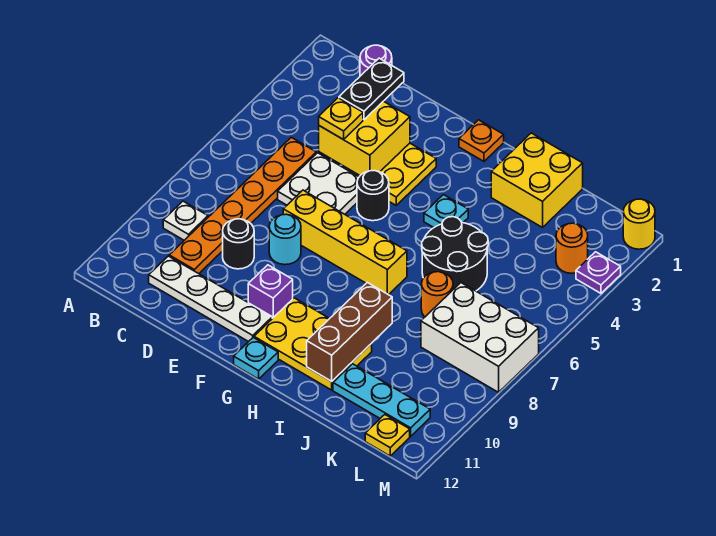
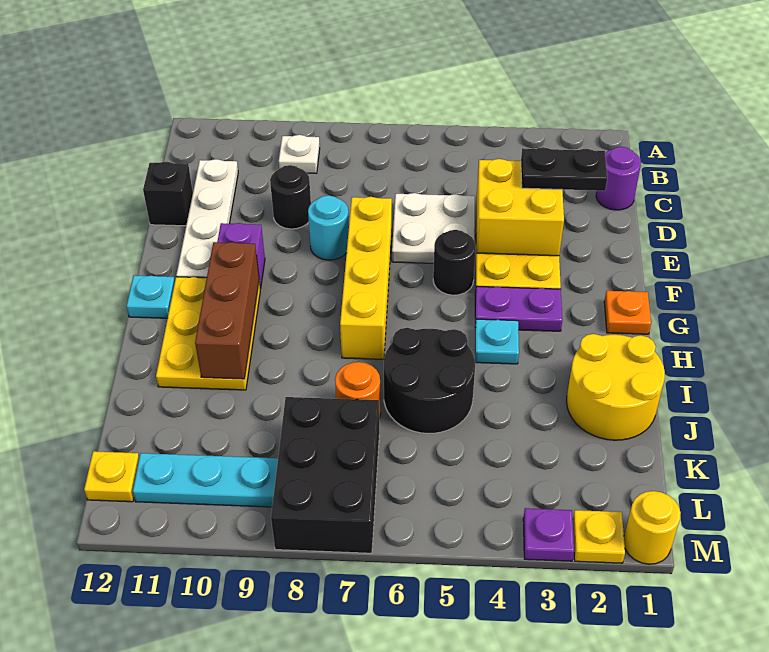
orange 1x6 plate [169,137,316,274] -> none
yellow 1x1 plate [319,98,363,139] -> yellow 1x1 plate moved to [573,510,625,563]
none -> black 1x1 brick [143,162,193,226]
none -> purple 1x2 plate [475,286,562,331]
yellow 2x2 brick [491,133,583,227] -> yellow 2x2 round brick [567,334,665,440]
brown 1x3 brick [307,282,392,381] -> brown 1x3 brick turned to [195,242,259,379]
cyan 1x3 plate [333,364,430,436] -> cyan 1x3 plate turned to [133,453,278,507]
white 2x3 brick [421,283,539,392] -> black 2x3 brick [271,397,379,553]
orange 1x1 round brick [556,223,588,273] -> none

